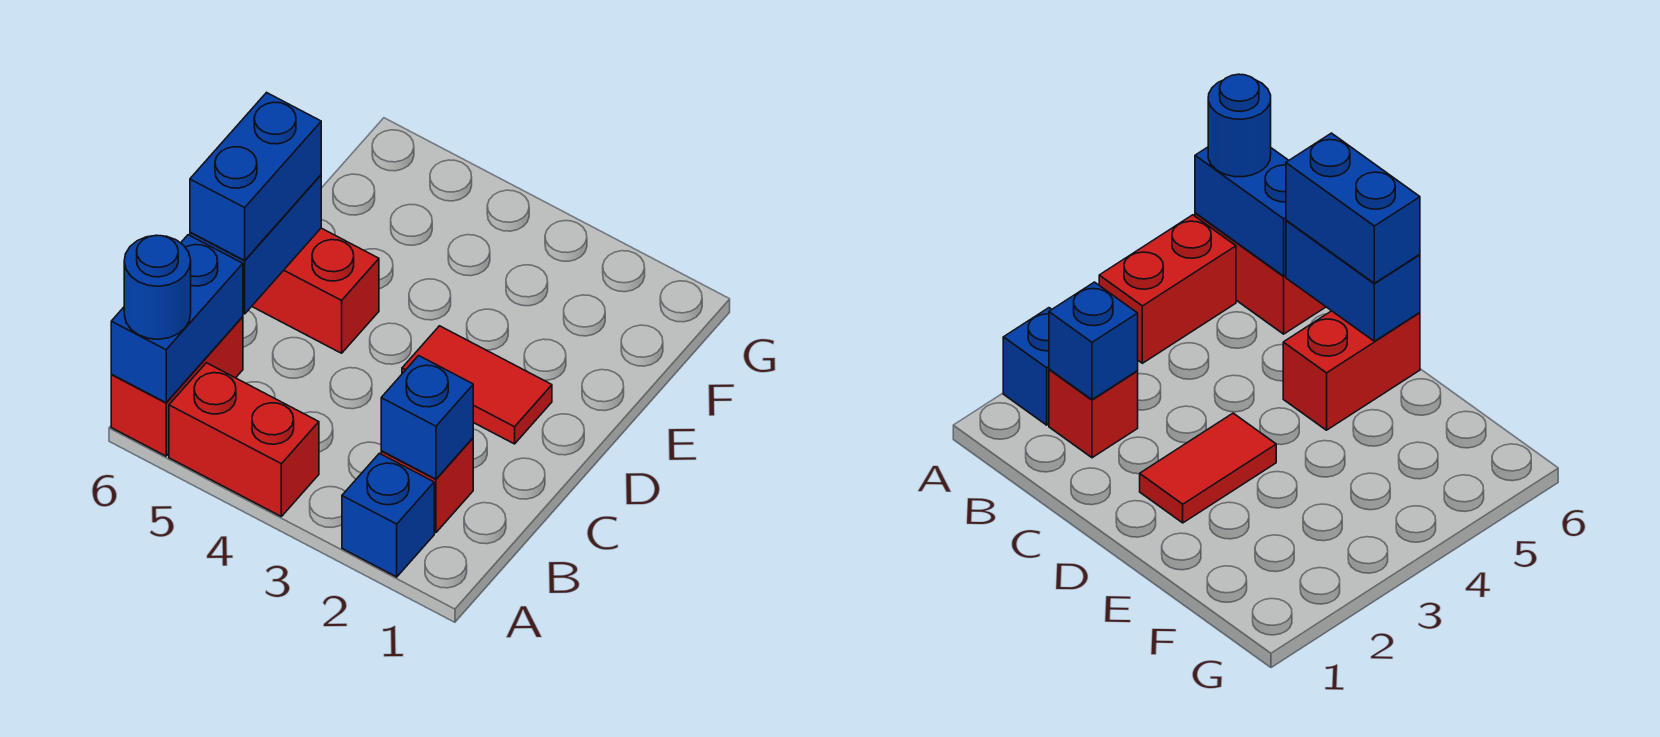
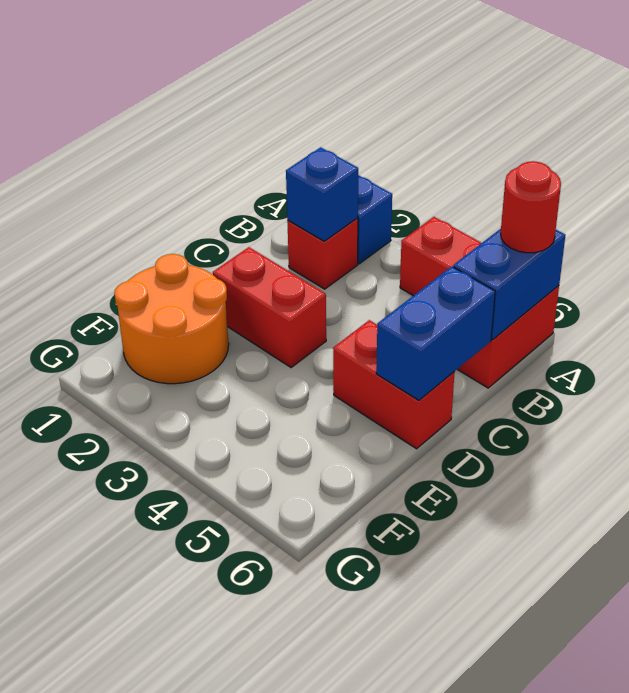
blue 1x1 round brick [124,235,191,339] -> red 1x1 round brick [501,161,561,253]
blue 1x2 brick [190,93,321,260] -> none
red 1x2 tile [402,326,552,444] -> red 1x2 brick [213,247,326,368]
none -> orange 2x2 round brick [114,254,229,384]

